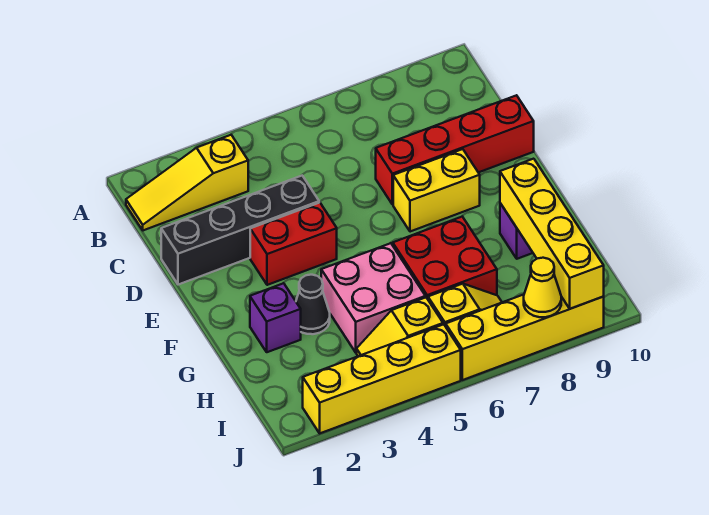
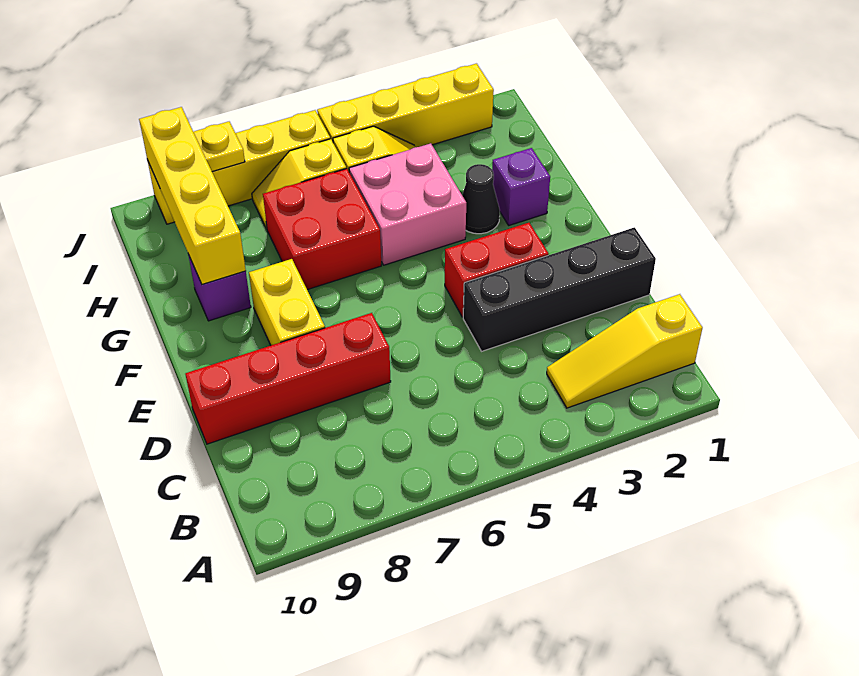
yellow 1x3 slope [126,135,248,230] -> yellow 1x3 slope turned to [547,294,702,408]
yellow 1x2 brick [393,149,480,232] -> yellow 1x2 brick turned to [249,259,325,345]
yellow 1x1 cone [524,258,561,317] -> yellow 1x1 plate [194,122,245,172]

